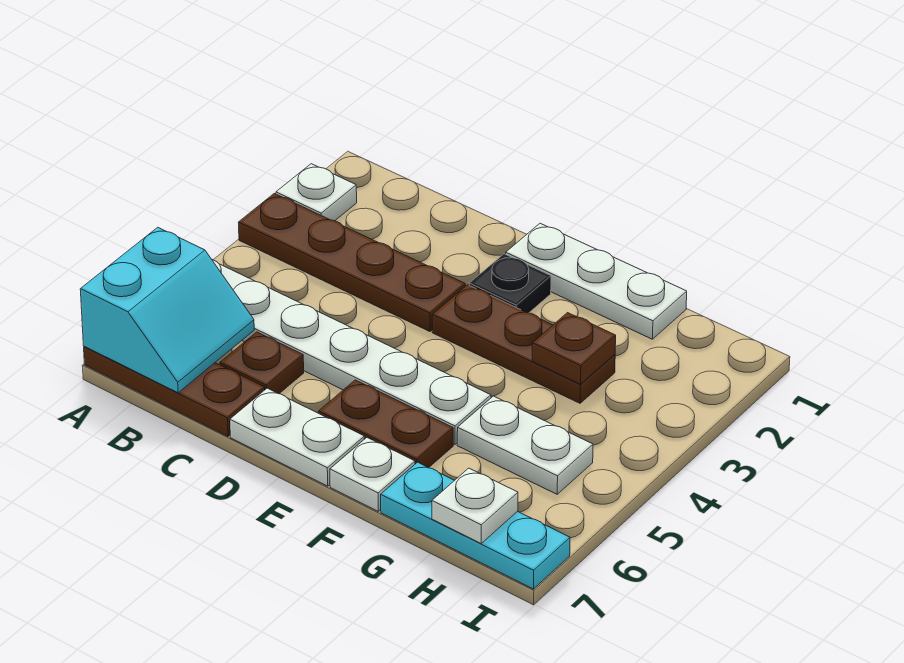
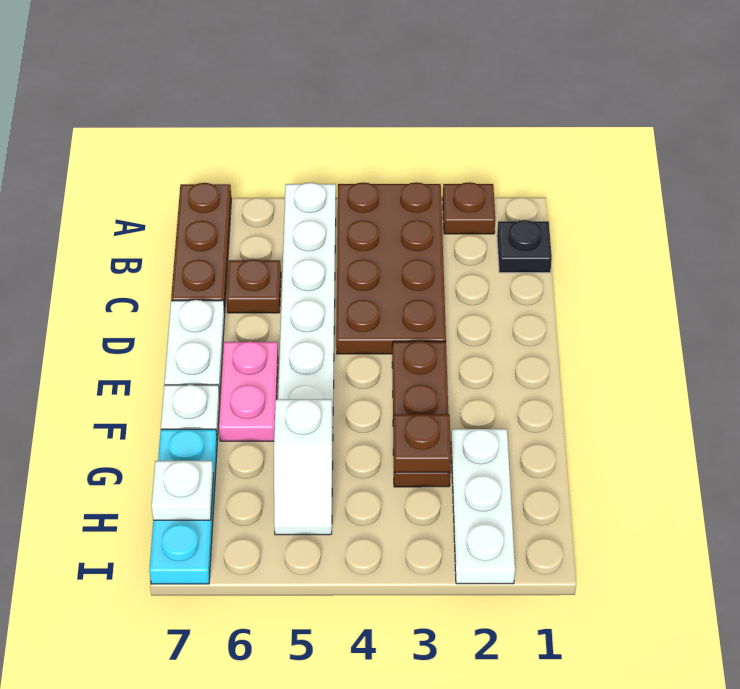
white 1x1 plate [276,164,357,221] -> brown 1x1 plate [443,182,495,234]
brown 1x4 plate [238,194,465,332] -> brown 2x4 plate [336,182,446,354]
cyan 2x2 slope [80,227,254,393] -> none
white 1x3 plate [506,223,687,339] -> white 1x3 plate moved to [451,429,515,584]
black 1x1 plate [469,254,551,313] -> black 1x1 plate moved to [497,220,552,273]
brown 1x2 plate [319,380,453,468] -> pink 1x2 plate [219,341,278,441]
white 1x2 plate [457,396,593,494] -> white 1x2 slope [274,399,333,535]

